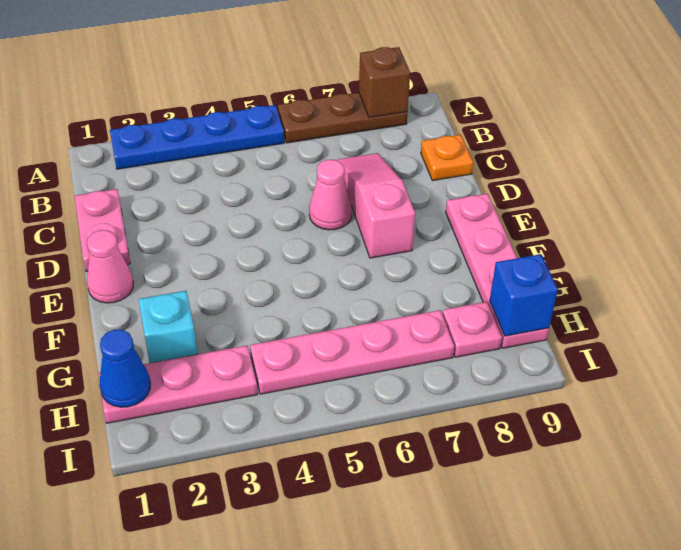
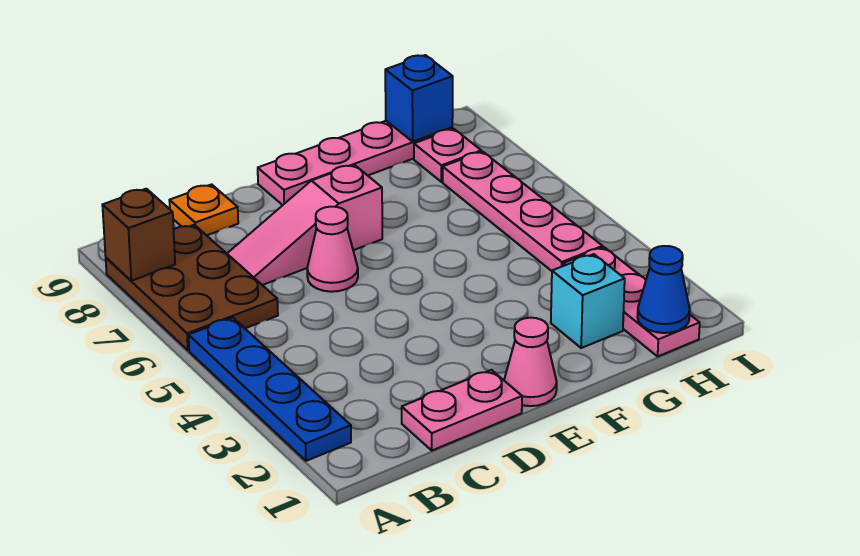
brown 1x3 plate [278,93,407,143] -> brown 2x3 plate [106,225,278,350]

